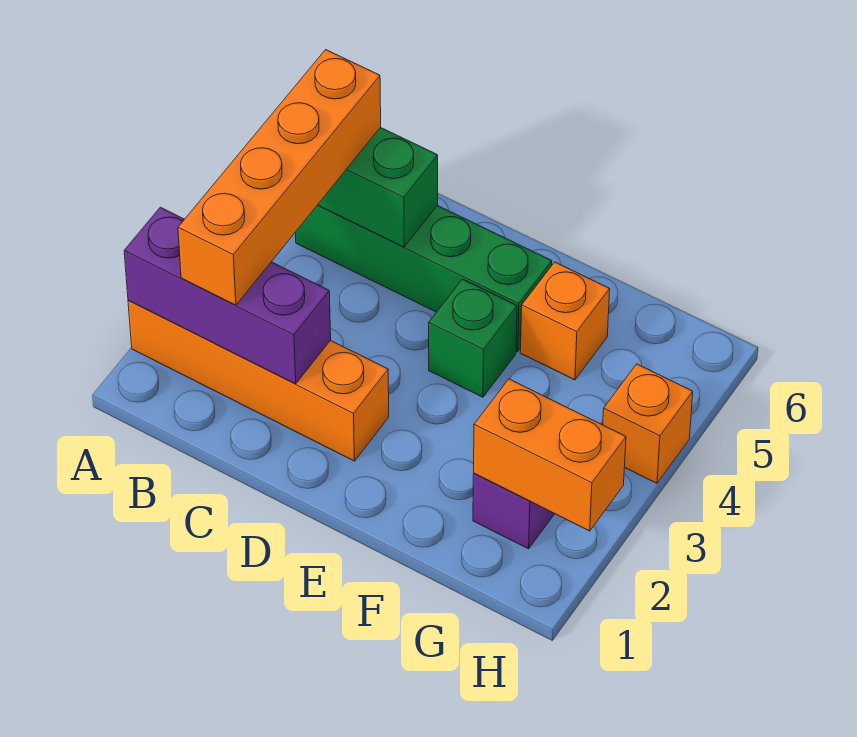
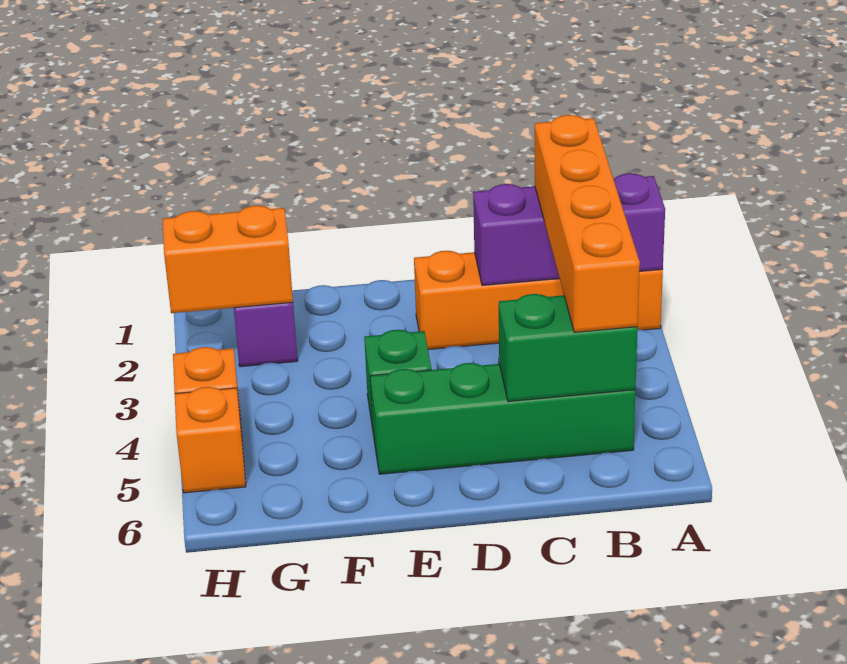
orange 1x1 brick [520,262,610,380] -> orange 1x1 brick moved to [175,387,246,493]

